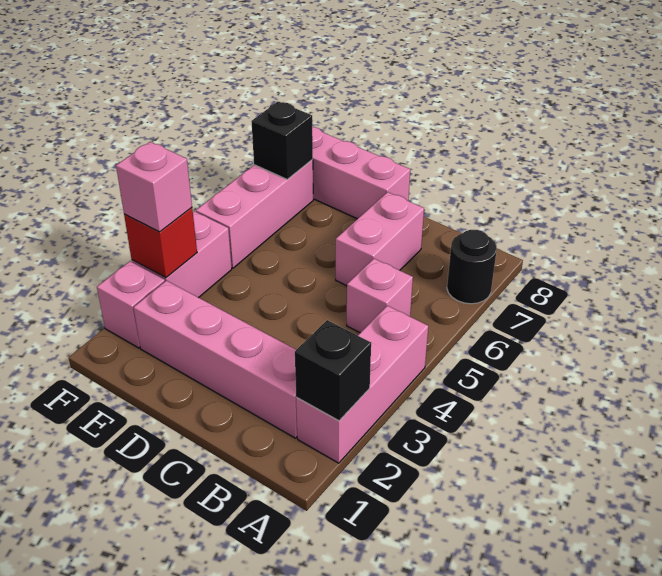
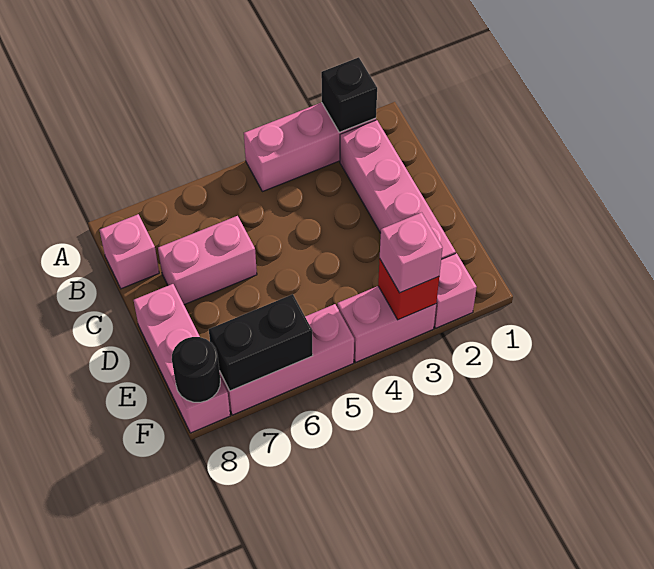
black 1x1 round brick [447,230,497,304] -> black 1x1 round brick moved to [172,337,220,402]
pink 1x1 brick [347,259,413,333] -> pink 1x1 brick moved to [100,214,159,289]
black 1x1 brick [251,101,313,180] -> black 1x2 brick [209,294,313,391]

